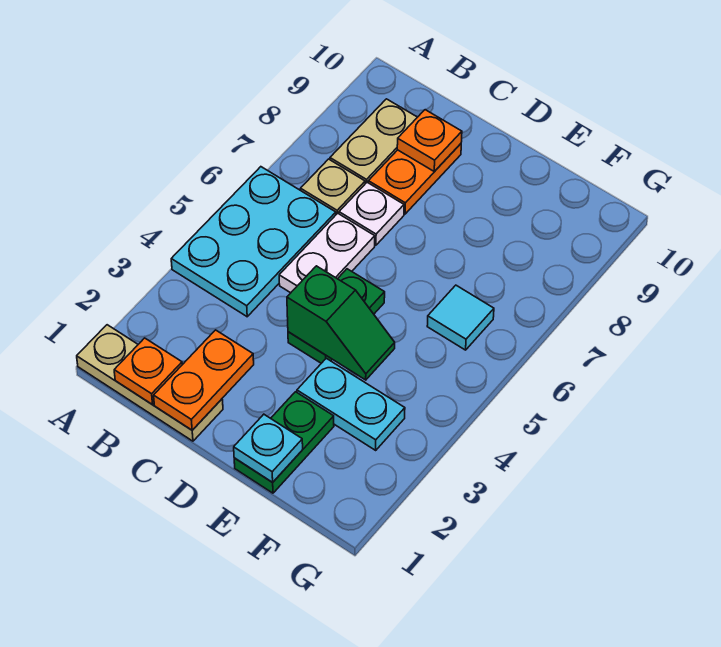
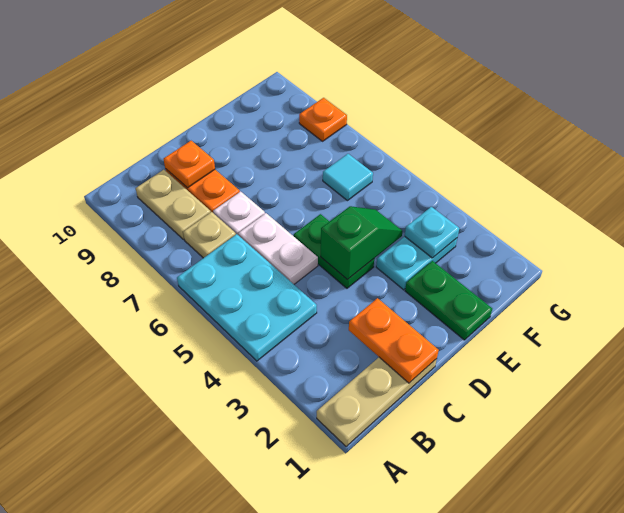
orange 1x1 plate [114,338,182,405] -> orange 1x1 plate moved to [299,98,347,141]
cyan 1x1 plate [234,414,303,482] -> cyan 1x1 plate moved to [405,207,459,258]

